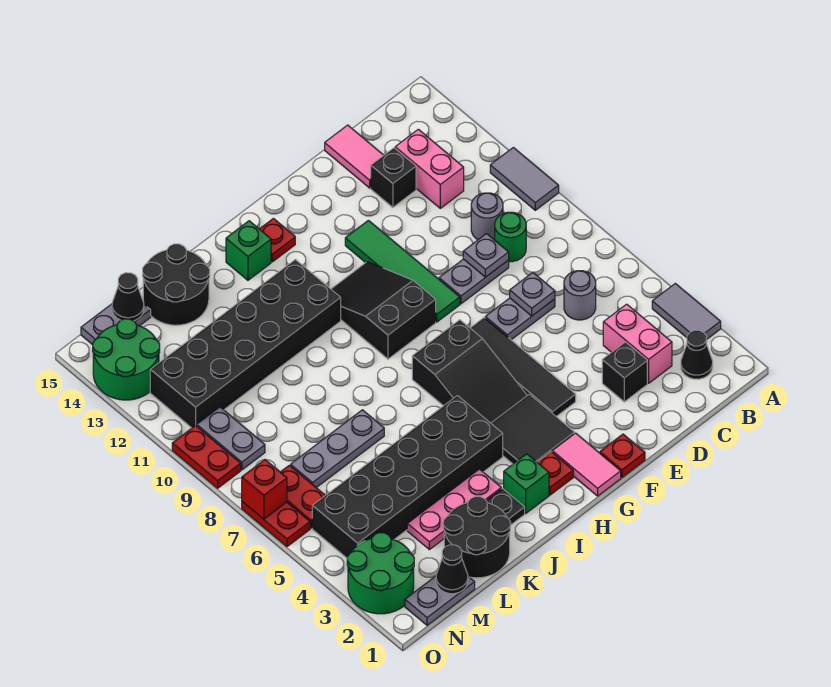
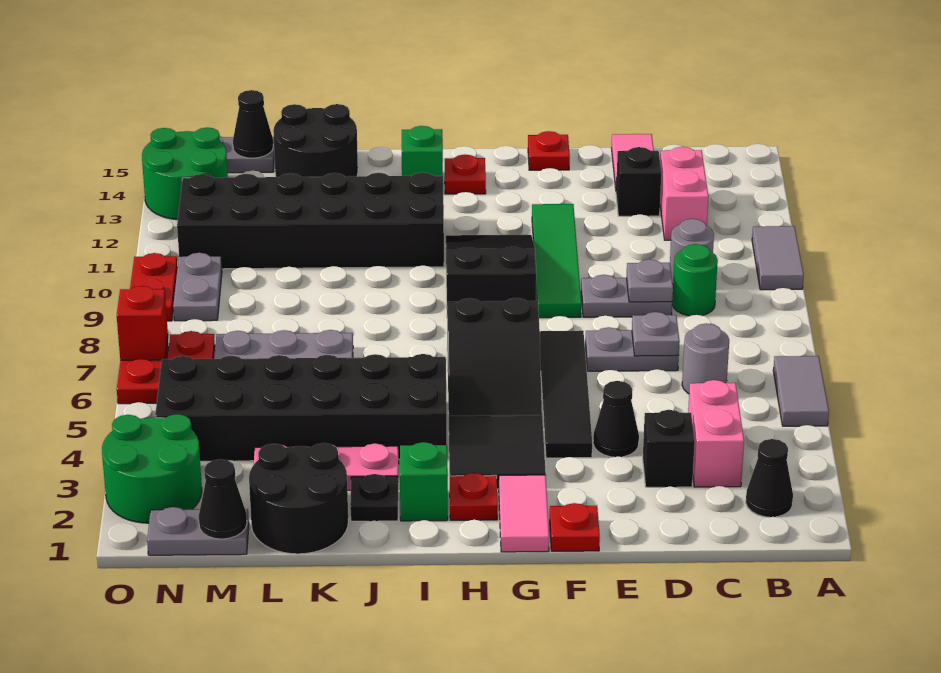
grey 1x2 tile [652,283,721,339] -> grey 1x2 tile moved to [773,356,829,426]
none -> black 1x1 cone [593,381,639,457]
none -> red 1x1 plate [528,131,570,170]

